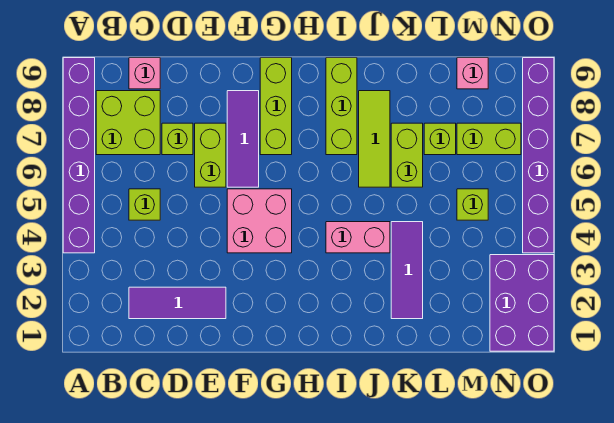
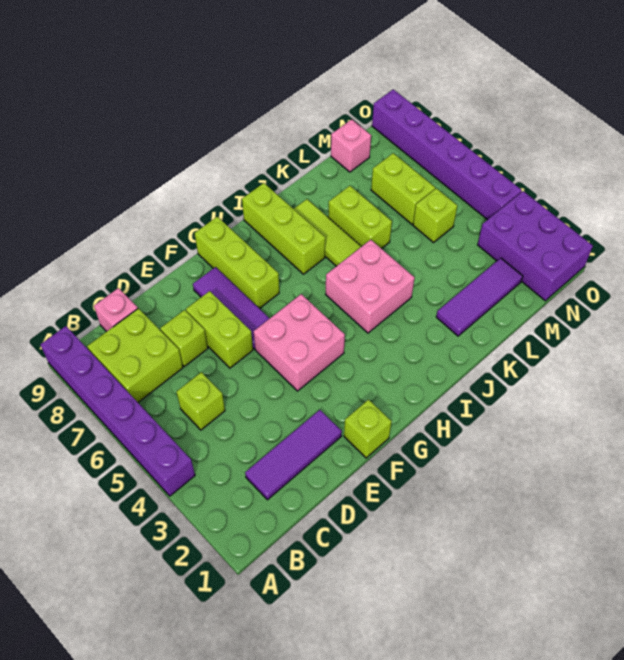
pink 1x2 brick [326,222,390,253] -> pink 2x2 brick [326,240,415,333]
purple 1x3 tile [391,222,423,319] -> purple 1x3 tile turned to [436,258,523,336]
lime 1x1 brick [424,123,456,155] -> lime 1x1 brick moved to [344,400,392,458]
lime 1x2 brick [457,123,521,155] -> lime 1x2 brick turned to [371,153,435,224]

